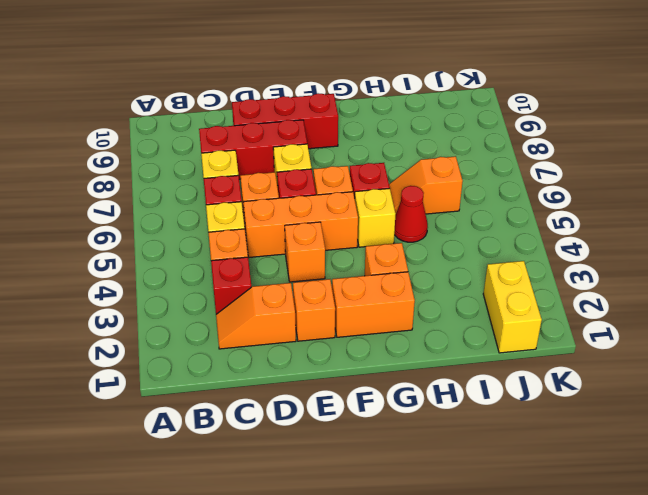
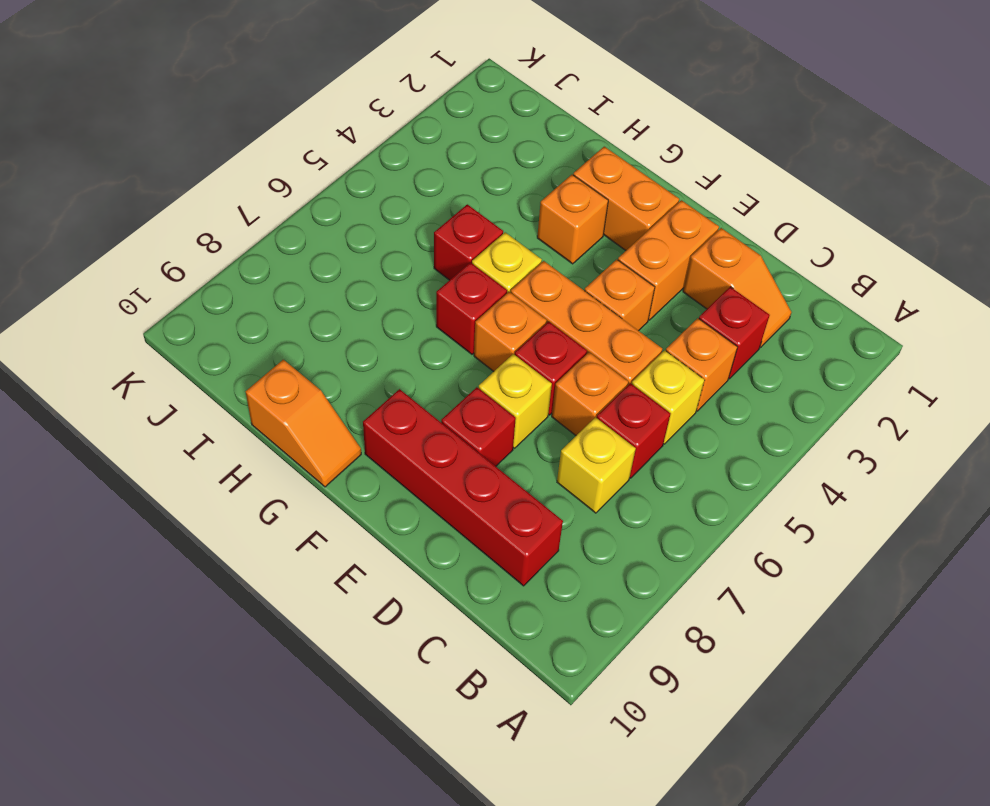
red 1x3 brick [199,120,307,179] -> red 1x1 brick [441,387,516,466]
red 1x3 brick [232,93,338,149] -> red 1x4 brick [363,389,563,586]
orange 1x1 brick [293,279,335,341] -> orange 1x2 brick [618,200,719,320]
red 1x1 cone [394,186,428,242] -> red 1x1 brick [434,204,503,280]
orange 1x2 slope [389,156,463,215] -> orange 1x2 slope moved to [246,360,361,487]
yellow 1x2 brick [483,261,542,353] -> none

